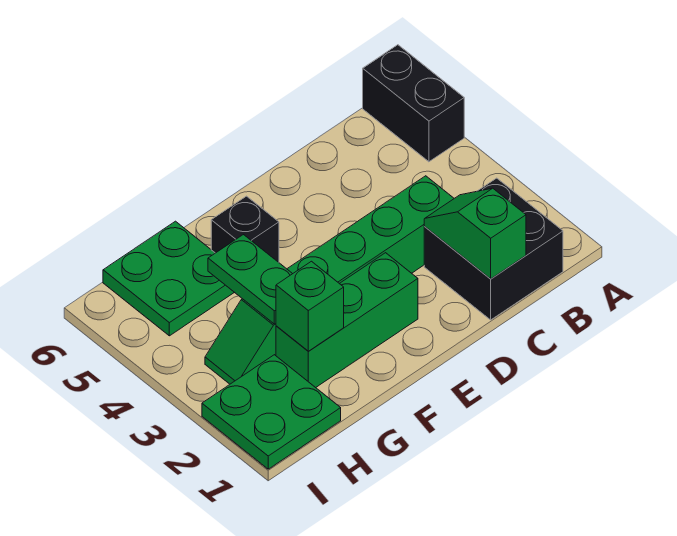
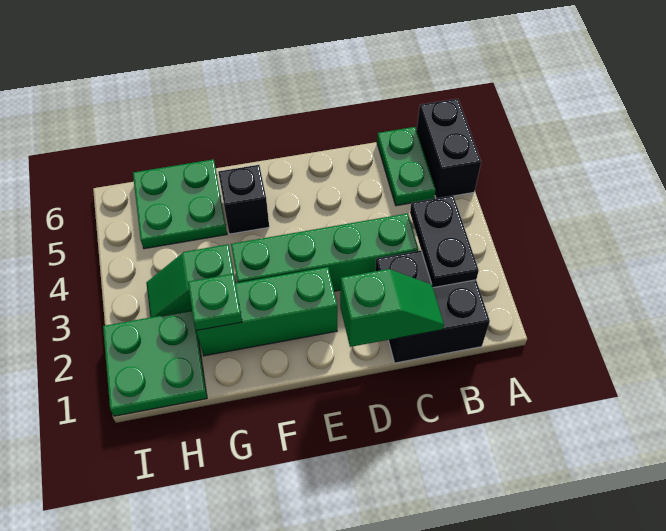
none -> black 1x2 plate [410,196,479,288]
green 1x2 slope [424,188,526,279] -> green 1x2 slope turned to [340,269,444,347]
green 1x1 brick [276,261,344,351] -> green 1x1 plate [188,274,242,331]
green 1x2 plate [208,235,292,324] -> green 1x2 plate moved to [377,127,436,206]

